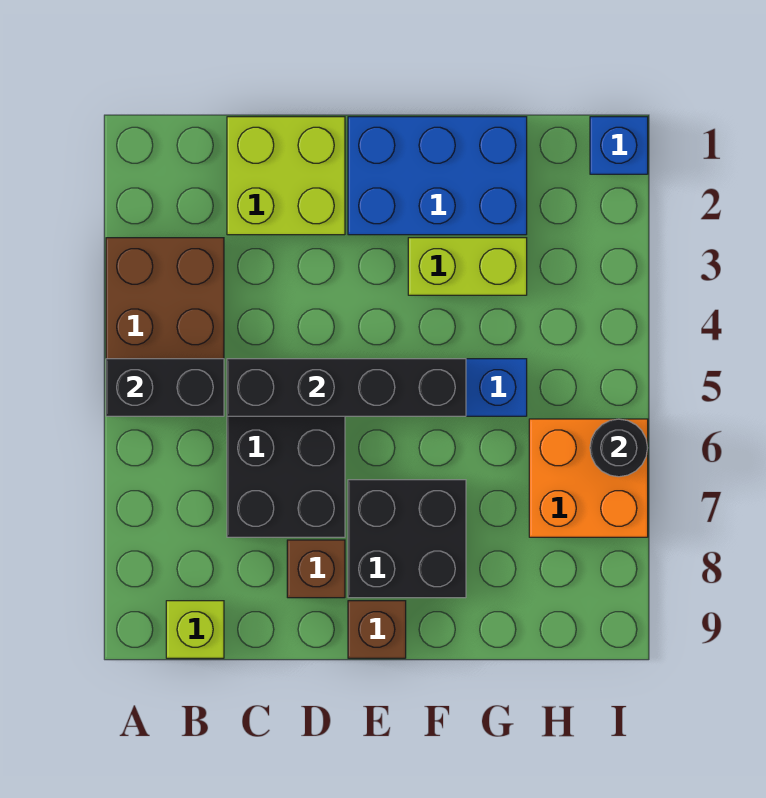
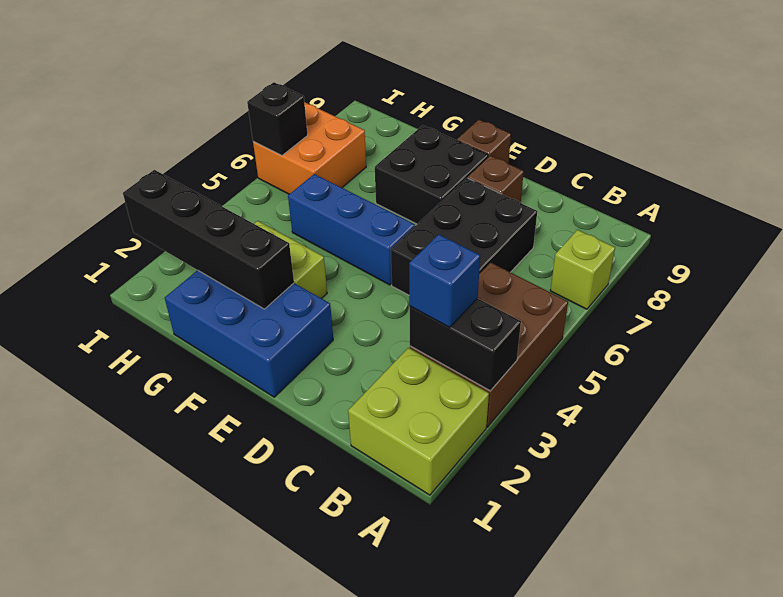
black 1x2 brick [106,359,224,416] -> black 1x2 brick moved to [410,298,521,391]
lime 1x1 brick [166,601,224,658] -> lime 1x1 brick moved to [550,230,615,309]
lime 2x2 brick [227,117,345,235] -> lime 2x2 brick moved to [348,348,489,495]
black 1x4 brick [227,359,466,416] -> black 1x4 brick moved to [123,170,294,309]
blue 1x1 brick [590,117,648,174] -> blue 1x1 brick moved to [409,234,480,327]
black 1x1 round brick [590,419,648,477] -> black 1x1 brick [247,82,308,156]

